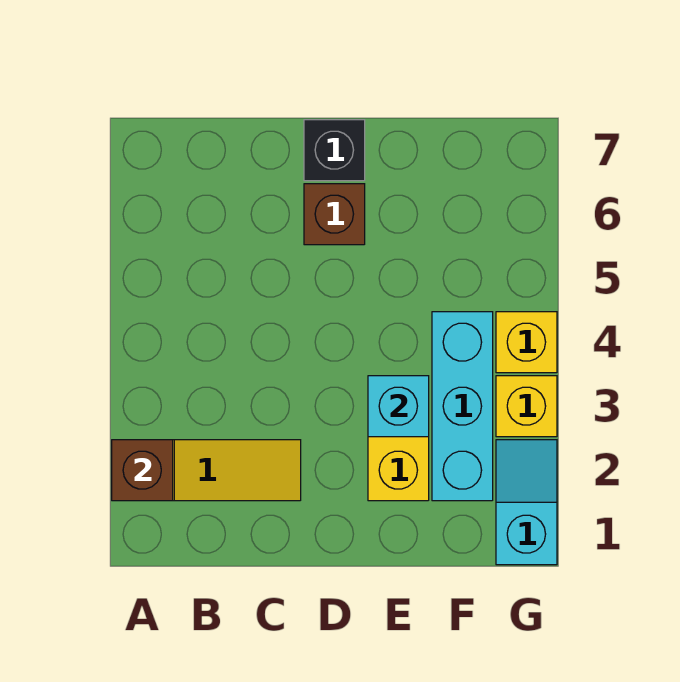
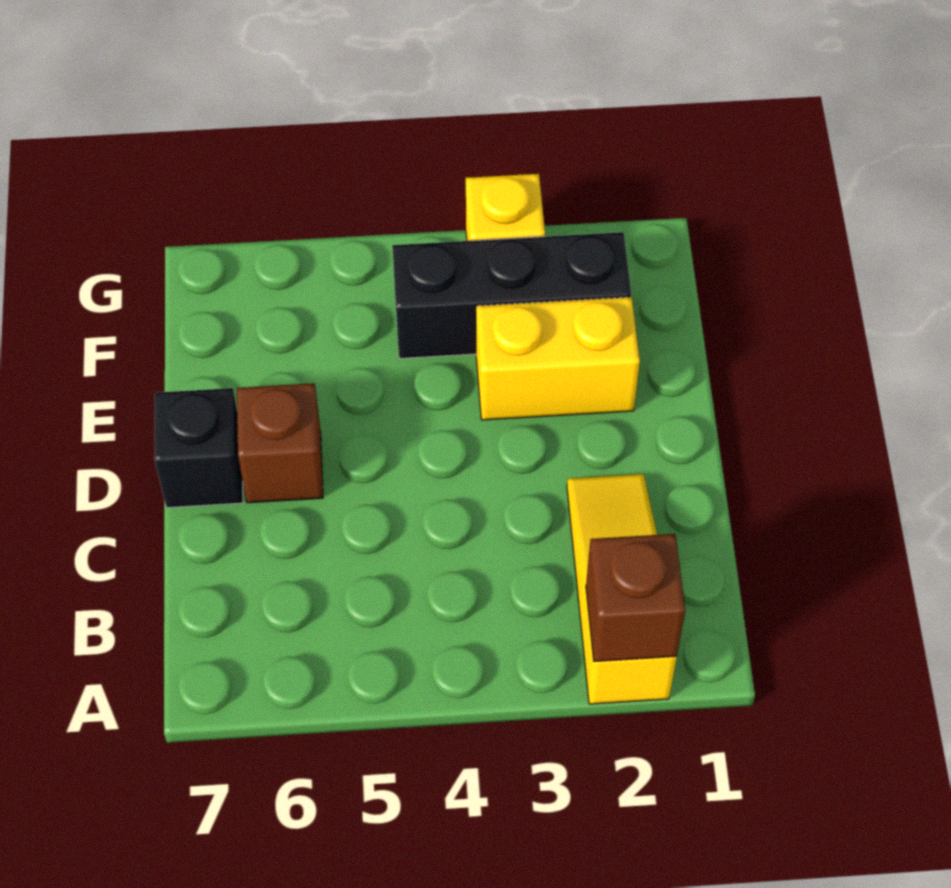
cyan 1x1 brick [368,376,429,437] -> none
cyan 1x3 brick [432,312,493,501] -> black 1x3 brick [392,232,631,358]
cyan 1x2 slope [496,440,557,565] -> none
yellow 1x1 brick [496,312,557,373] -> none

